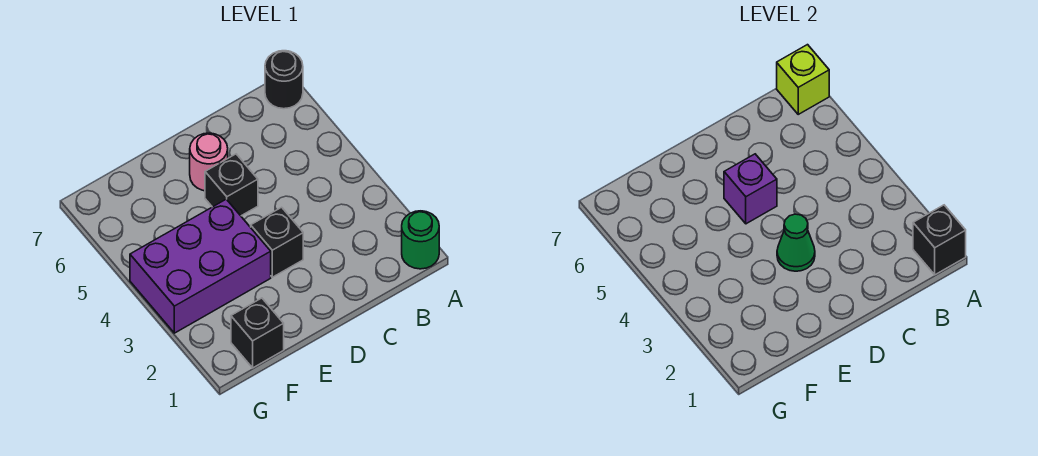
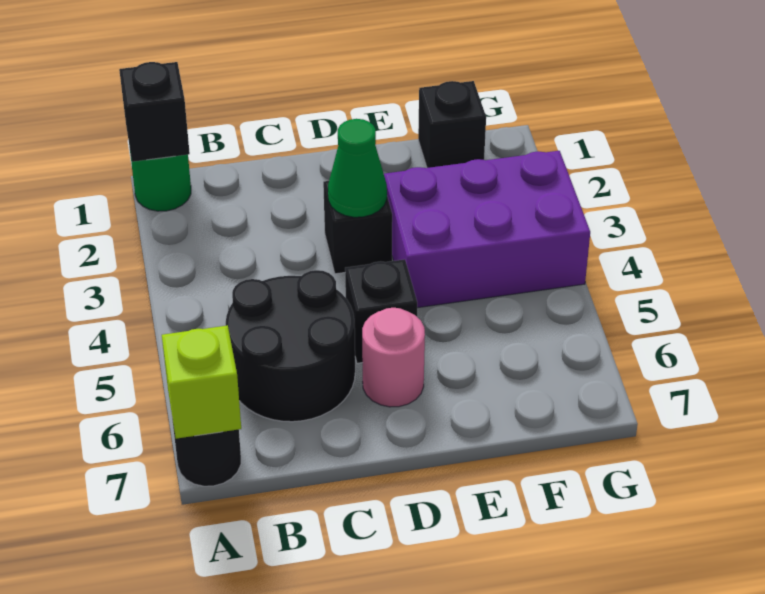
none -> black 2x2 round brick [226,270,355,422]
purple 1x1 brick [724,154,777,224] -> none

